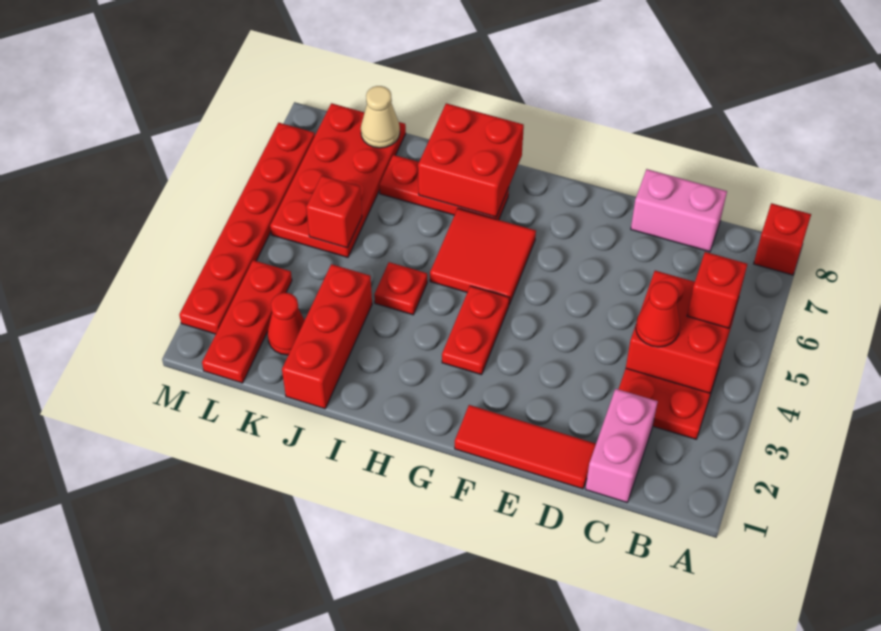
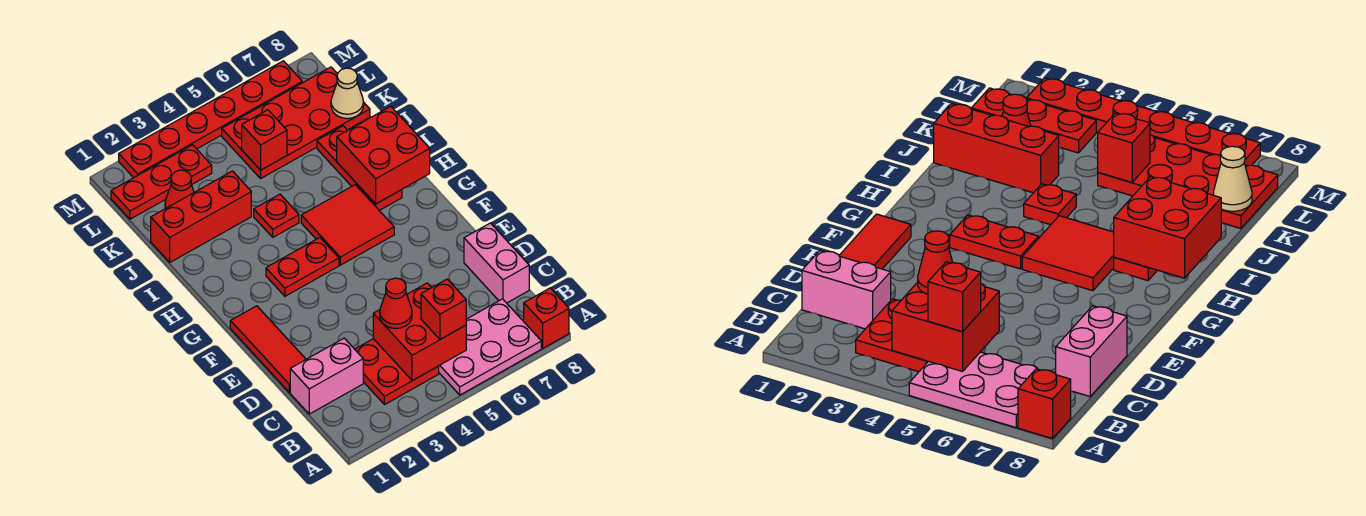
none -> pink 2x3 plate [439,299,541,395]

